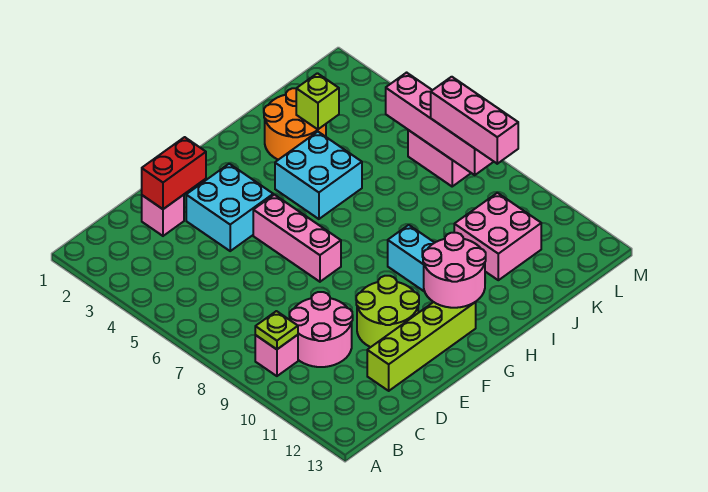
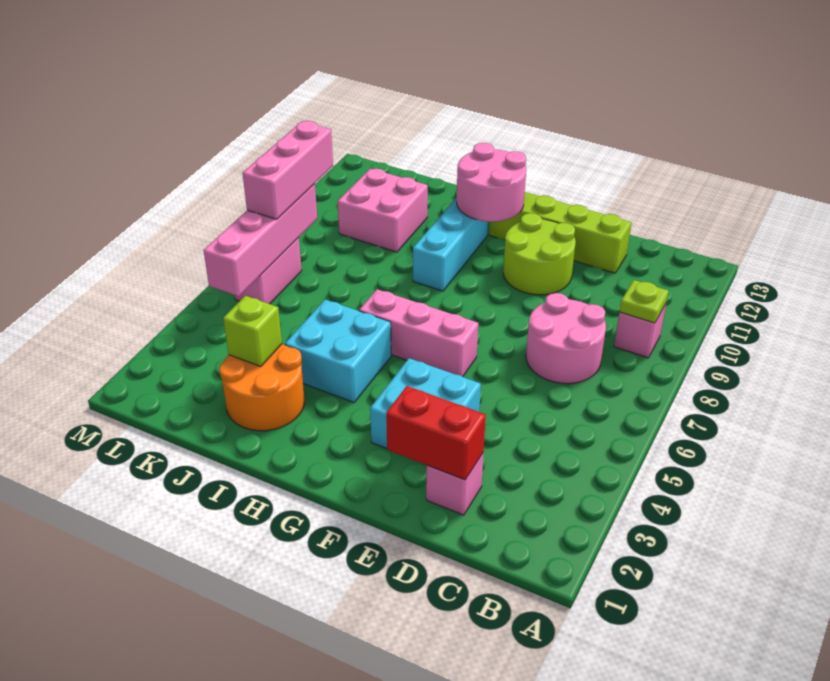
pink 2x2 round brick [290,292,353,367] -> pink 2x2 round brick moved to [526,293,606,384]
pink 1x3 brick [253,195,341,282] -> pink 1x3 brick turned to [359,289,478,377]

